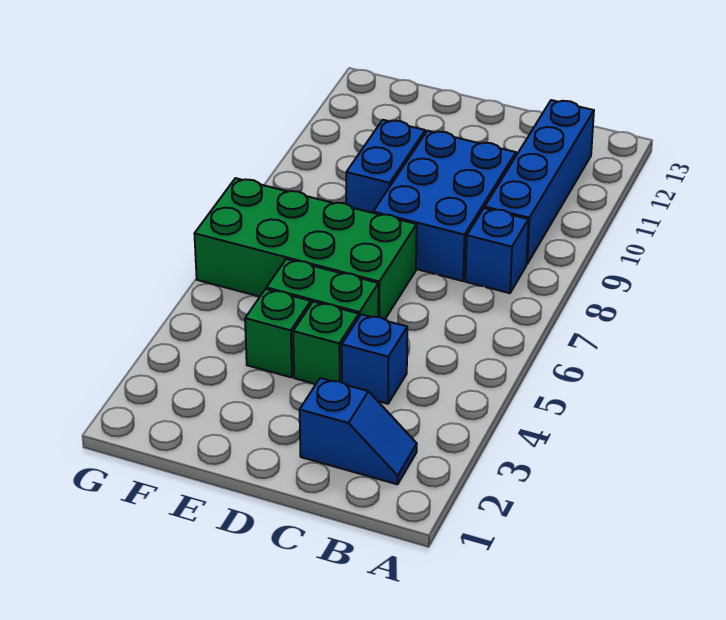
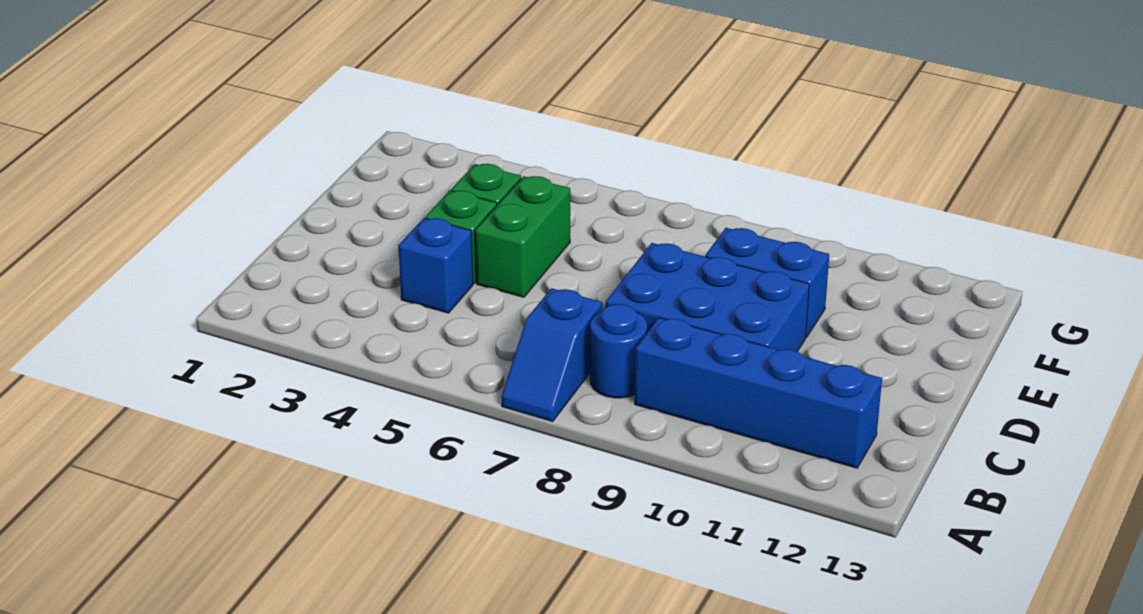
blue 1x2 slope [300,378,417,484] -> blue 1x2 slope moved to [501,288,602,422]
blue 1x1 brick [465,208,529,293] -> blue 1x1 round brick [590,304,647,398]
green 2x4 brick [194,178,417,319] -> none

